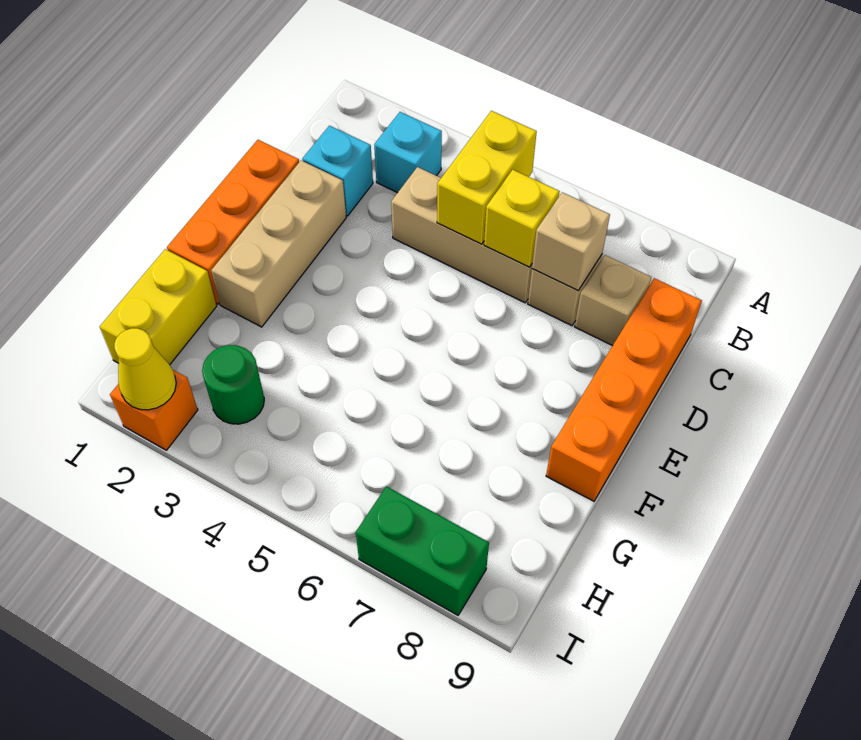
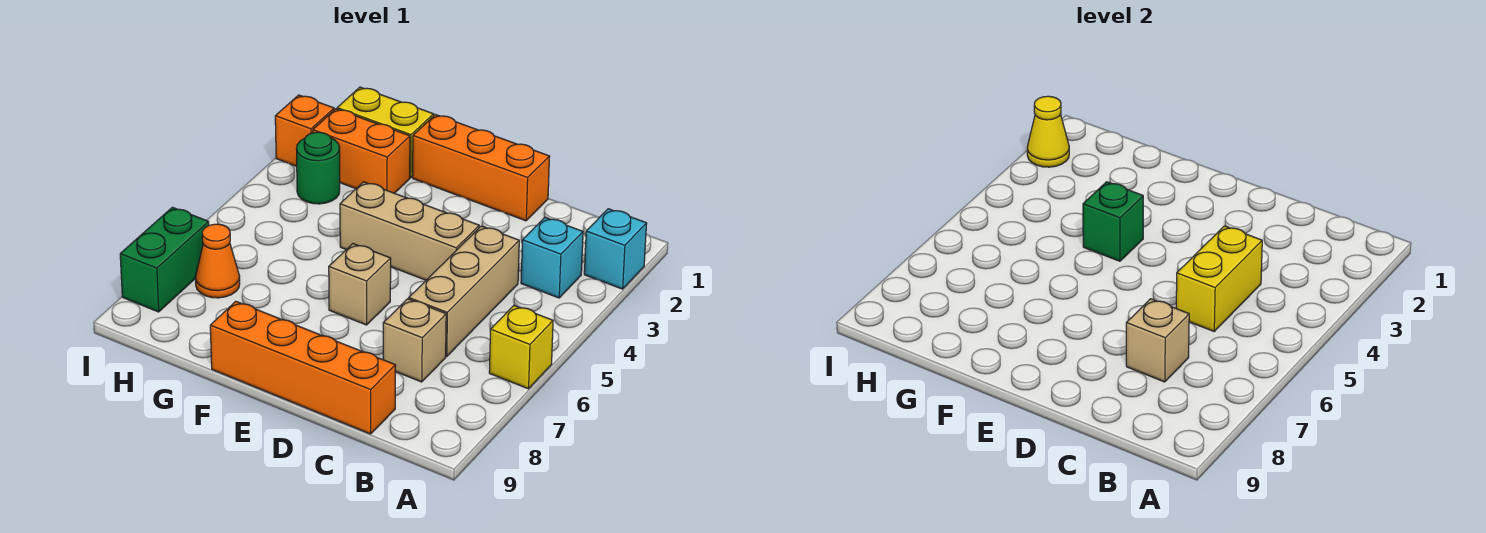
yellow 1x2 brick [437,111,537,244] -> yellow 1x2 brick turned to [1176,226,1262,331]
cyan 1x1 brick [302,126,373,216] -> cyan 1x1 brick moved to [584,209,647,289]
yellow 1x1 brick [484,170,560,267] -> yellow 1x1 brick moved to [489,306,553,389]
tan 1x1 brick [575,255,651,346] -> tan 1x1 brick moved to [329,244,391,325]
tan 1x3 brick [211,161,346,327] -> tan 1x3 brick moved to [340,182,479,280]
none -> green 1x1 brick [1083,182,1143,261]
none -> orange 1x2 brick [313,109,410,193]
none -> orange 1x1 cone [195,224,240,298]

